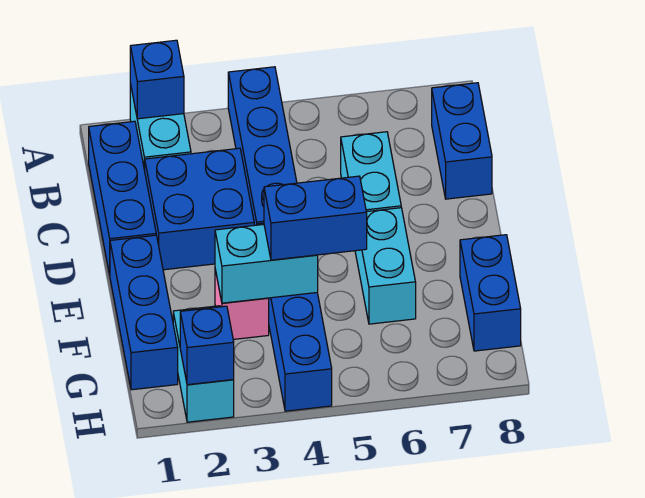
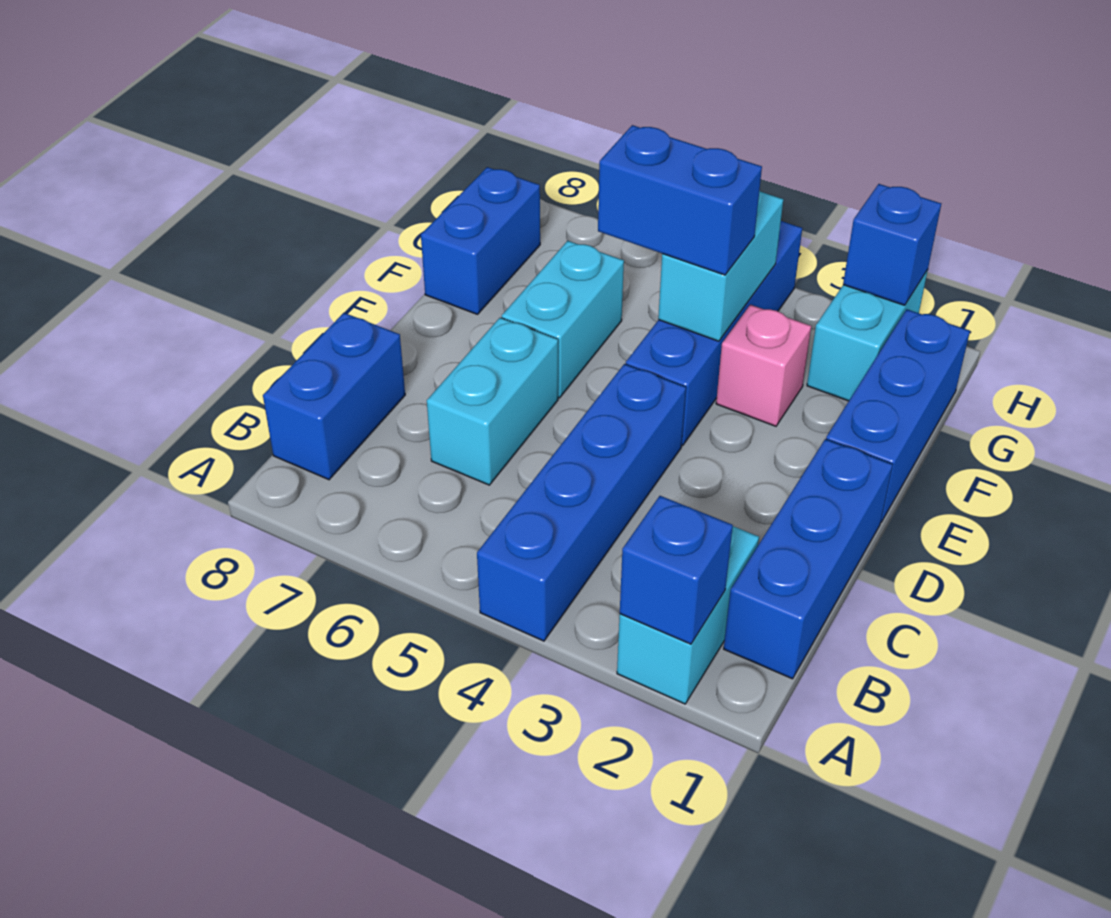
blue 2x2 brick [145,148,254,270] -> none
cyan 1x2 brick [215,224,318,303] -> cyan 1x2 brick turned to [658,191,783,341]

